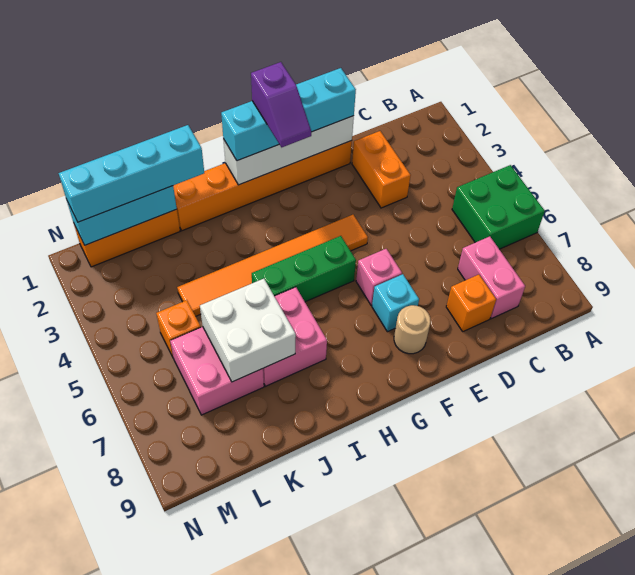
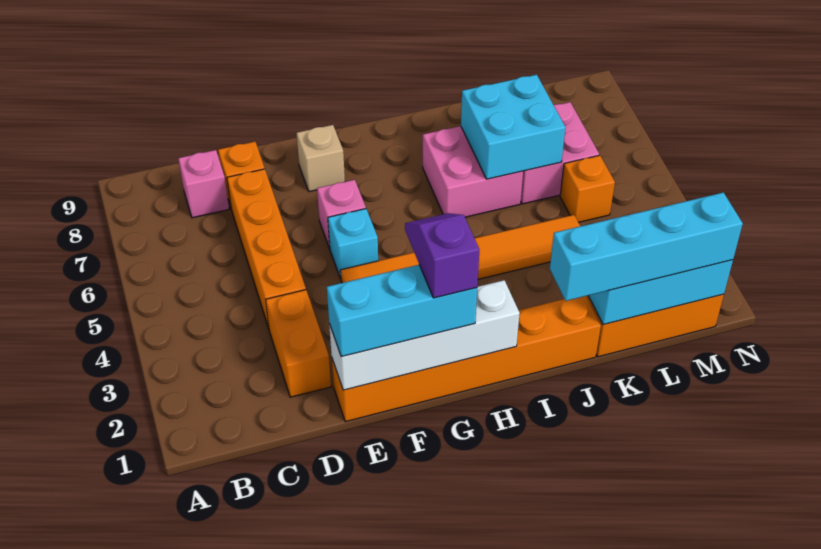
green 2x2 brick [452,165,545,249] -> none
pink 1x2 brick [458,236,525,319] -> pink 1x1 brick [178,150,229,218]
none -> orange 1x4 brick [227,169,306,328]
cyan 1x4 brick [221,68,356,161] -> cyan 1x3 brick [327,265,477,357]
cyan 1x1 brick [372,274,419,332] -> cyan 1x1 brick moved to [328,209,378,278]
tan 1x1 round brick [394,305,431,354] -> tan 1x1 brick [297,125,345,192]
green 1x3 brick [252,236,356,302] -> none
white 2x2 brick [200,279,296,382] -> cyan 2x2 brick [461,75,566,179]

